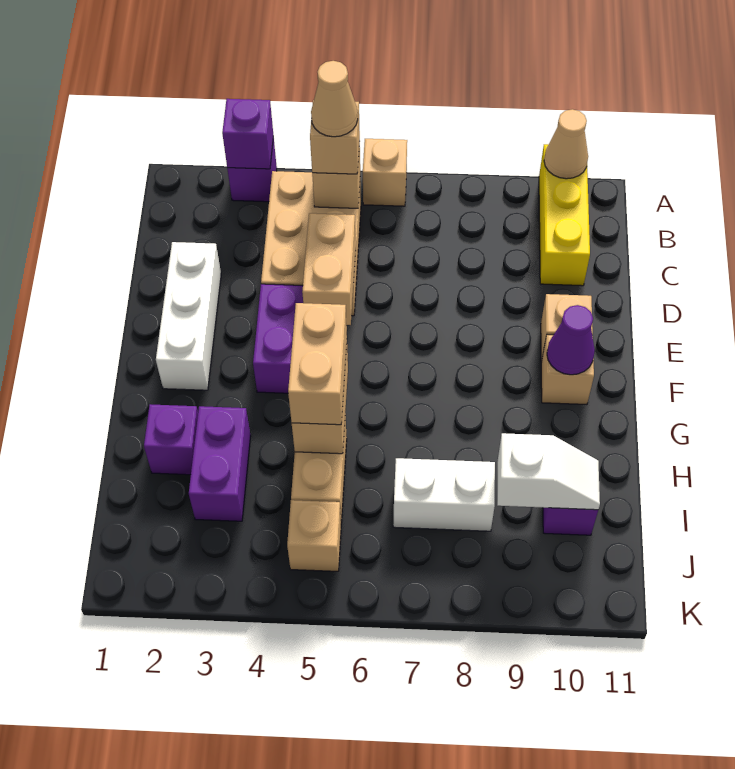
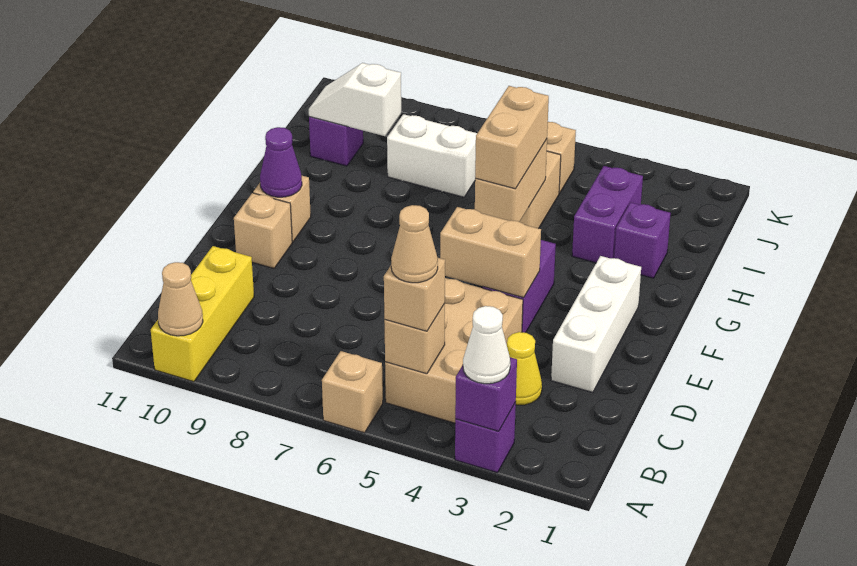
none -> white 1x1 cone [463,306,510,384]
none -> yellow 1x1 cone [507,332,542,405]
tan 1x2 brick [302,213,356,325] -> tan 1x2 brick turned to [440,207,541,298]

